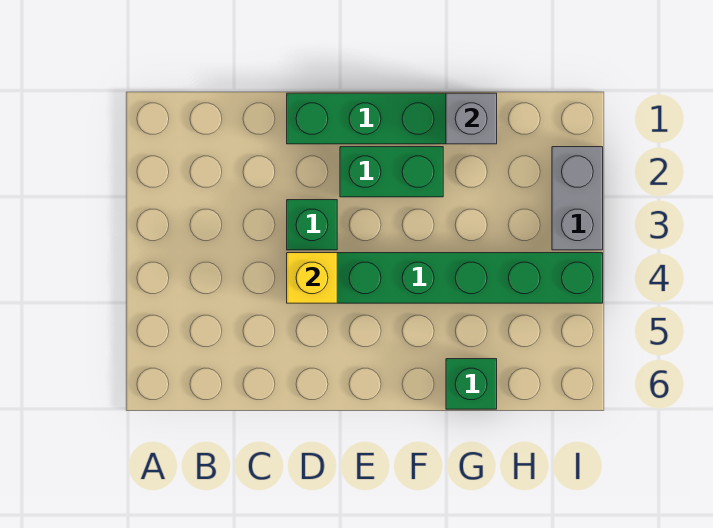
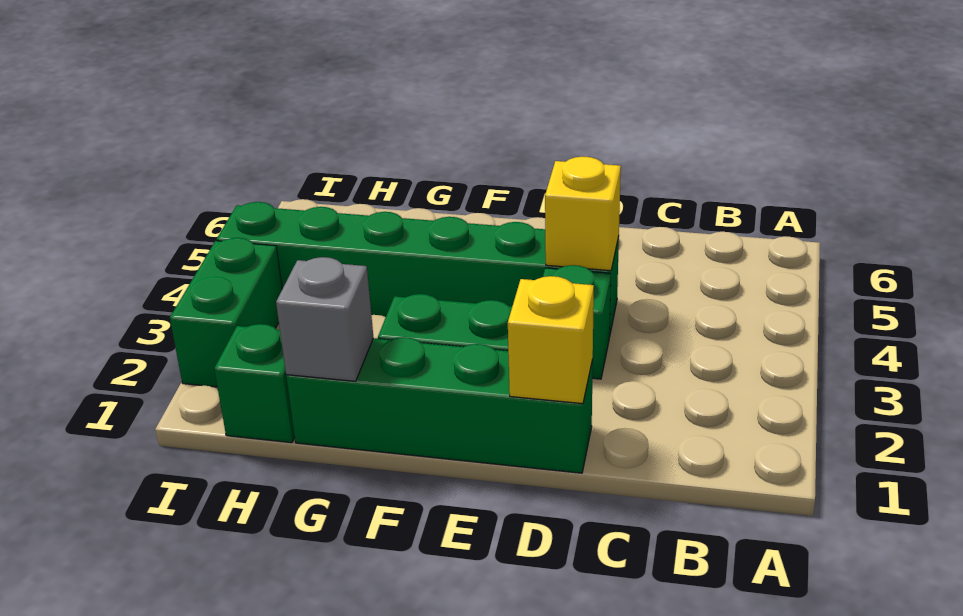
none -> yellow 1x1 brick [508,276,594,404]
green 1x1 brick [446,359,497,409] -> green 1x1 brick moved to [214,324,295,443]
grey 1x2 brick [552,147,603,250] -> green 1x2 brick [170,238,282,387]

